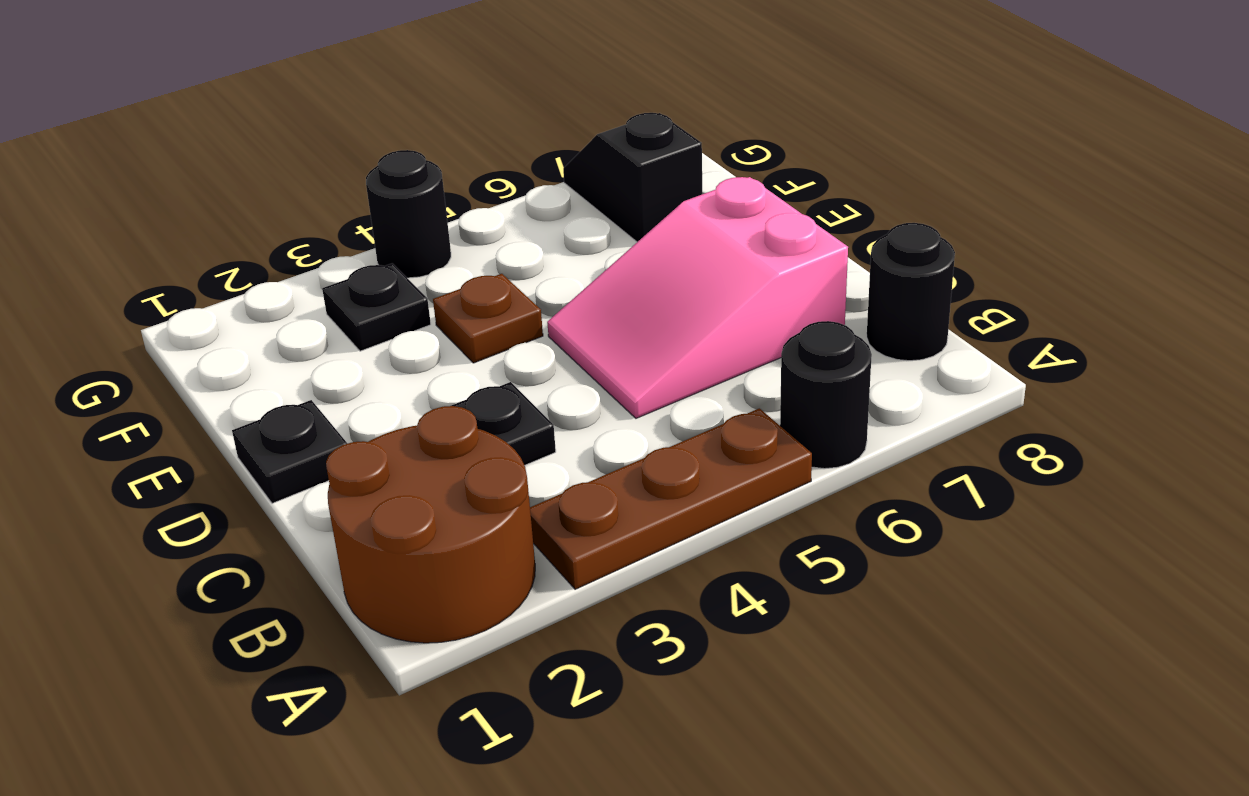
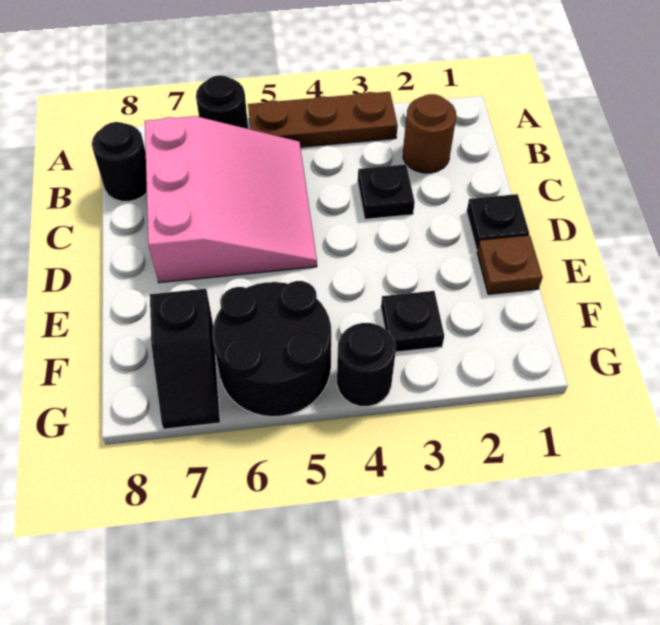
brown 2x2 round brick [326,406,535,643] -> brown 1x1 round brick [403,94,456,173]
pink 2x3 slope [547,177,848,418] -> pink 3x3 slope [145,116,317,283]
brown 1x1 plate [433,274,543,363] -> brown 1x1 plate moved to [477,236,542,294]
none -> black 2x2 round brick [213,281,331,417]

